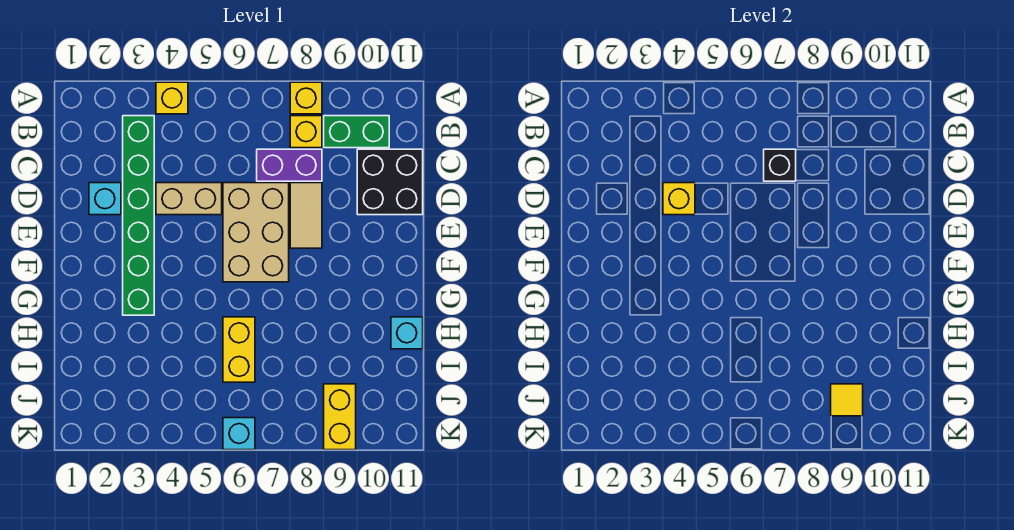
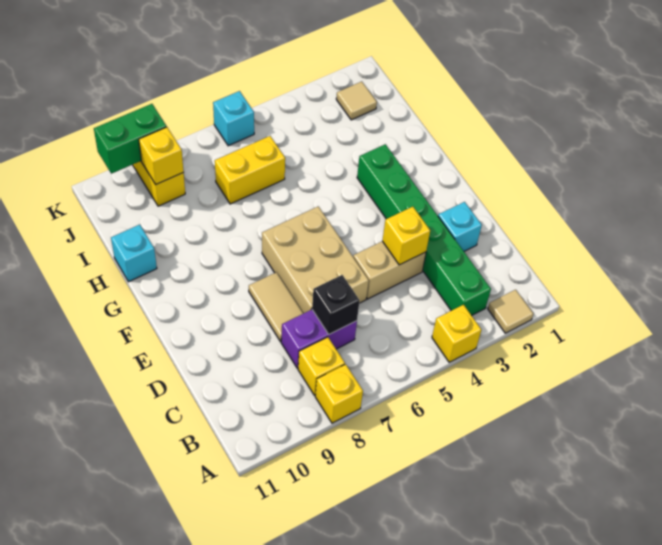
none -> tan 1x1 tile [488,290,534,333]
green 1x2 brick [324,116,389,148] -> green 1x2 brick moved to [94,104,167,174]
black 2x2 brick [357,149,423,215] -> none
yellow 1x2 brick [223,317,255,382] -> yellow 1x2 brick turned to [215,136,285,204]
none -> tan 1x1 tile [336,82,377,120]
yellow 1x1 tile [831,384,863,416] -> yellow 1x1 brick [139,127,184,184]

